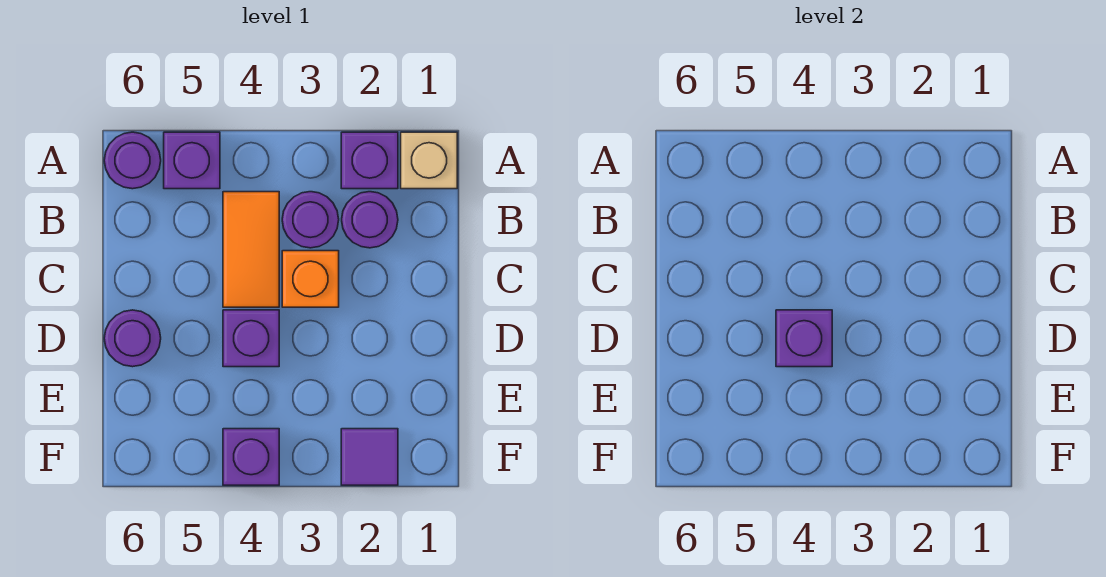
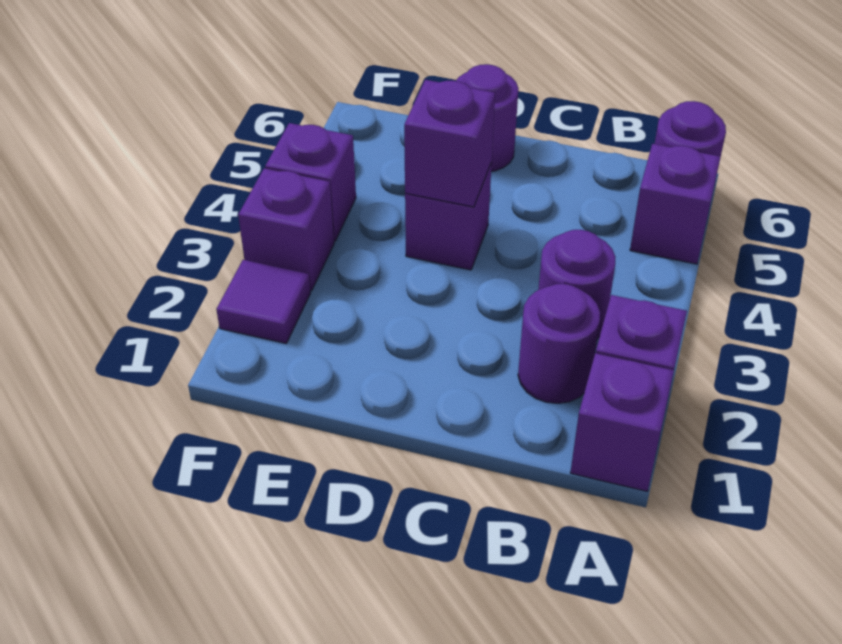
tan 1x1 brick [401,132,457,189] -> purple 1x1 brick [570,353,674,491]
orange 1x2 tile [223,192,279,307] -> none
orange 1x1 brick [282,251,339,307] -> none
none -> purple 1x1 brick [238,168,334,291]

